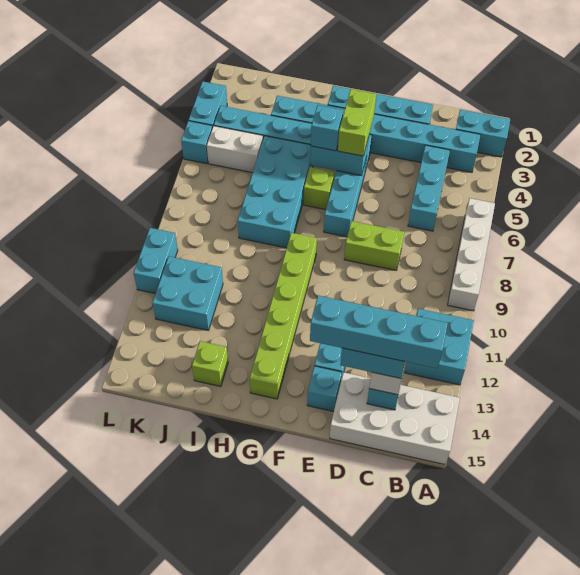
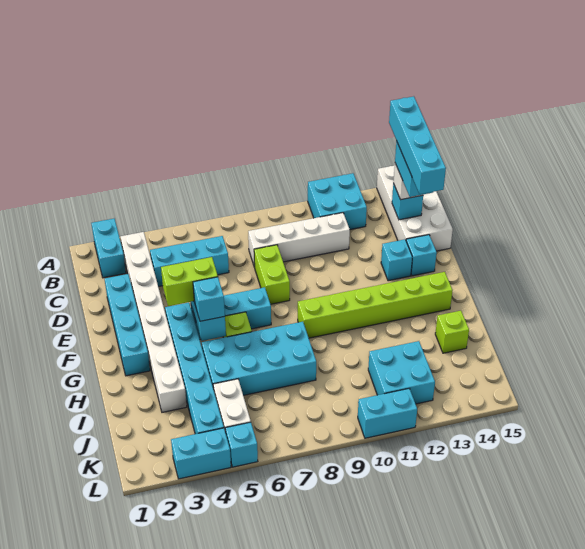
white 1x4 brick [448,198,495,311] -> white 1x4 brick moved to [248,213,350,267]
cyan 1x8 brick [271,96,480,172] -> white 1x8 brick [121,232,187,412]

